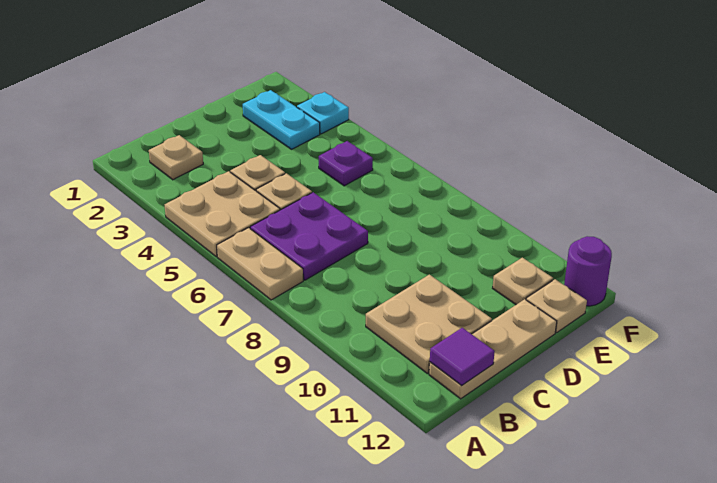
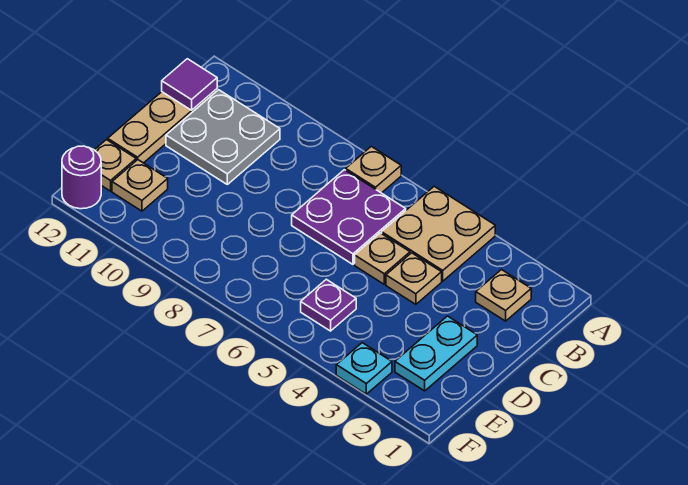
tan 1x2 plate [217,228,303,300] -> tan 1x1 plate [346,146,401,193]
tan 2x2 plate [366,275,492,373] -> grey 2x2 plate [166,90,280,184]
cyan 1x2 plate [243,90,320,149] -> cyan 1x2 plate turned to [395,316,477,391]

